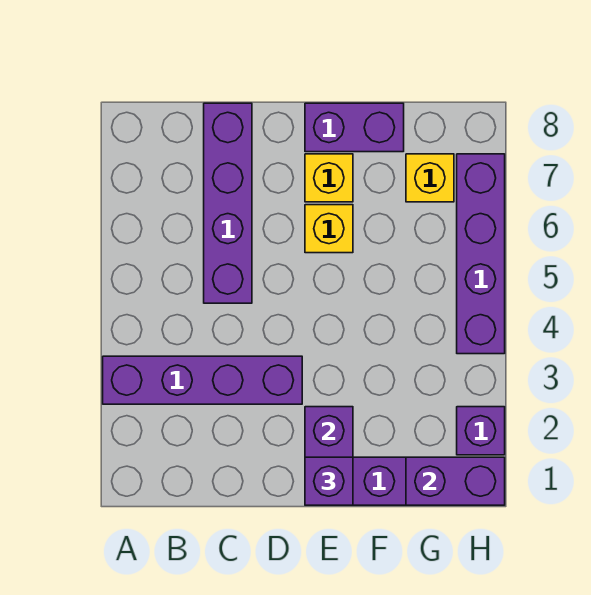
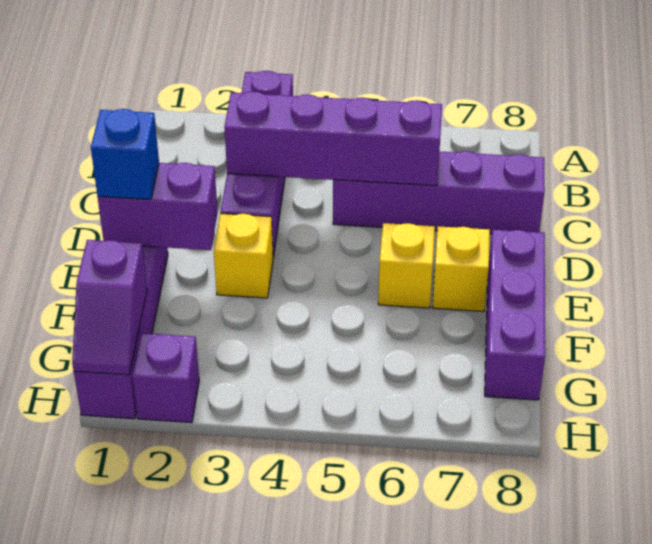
purple 1x1 brick [305,457,353,505] -> blue 1x1 brick [91,109,159,200]
purple 1x2 brick [305,103,404,152] -> purple 1x3 brick [485,230,545,400]
purple 1x2 brick [406,457,505,505] -> purple 1x2 slope [72,240,147,375]
yellow 1x1 brick [406,154,454,202] -> yellow 1x1 brick moved to [214,213,273,298]
purple 1x4 brick [457,154,505,354] -> purple 1x4 brick moved to [224,92,442,186]

